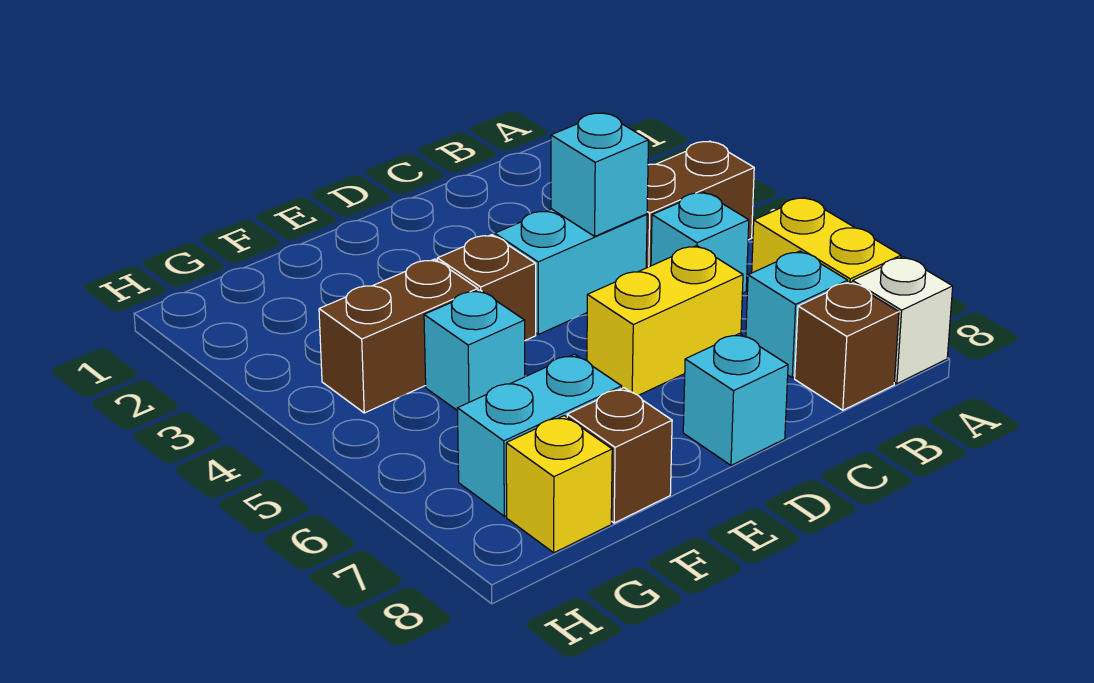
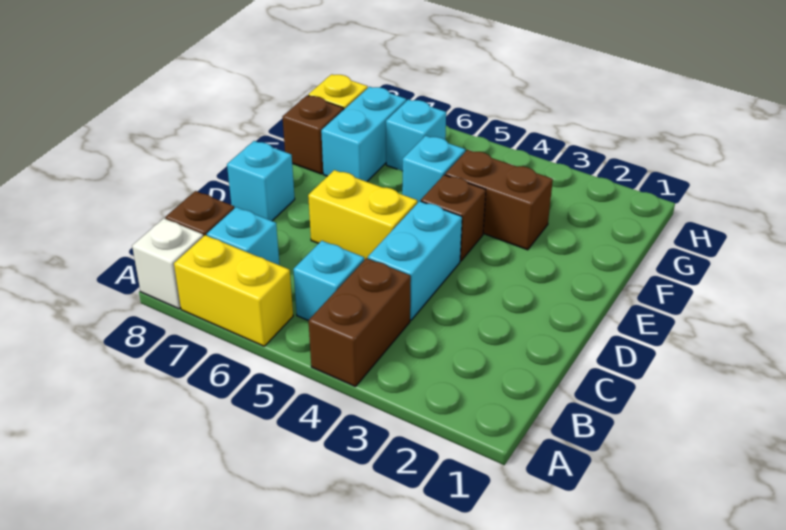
cyan 1x1 brick [551,113,648,236] -> cyan 1x1 brick moved to [386,99,446,171]
yellow 1x2 brick [587,246,743,396] -> yellow 1x2 brick turned to [308,170,417,260]
brown 1x2 brick [319,259,478,413] -> brown 1x2 brick turned to [445,150,553,250]

